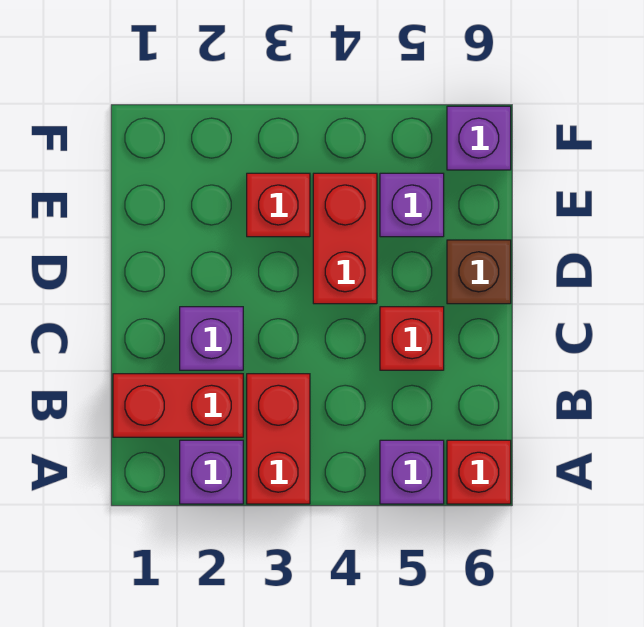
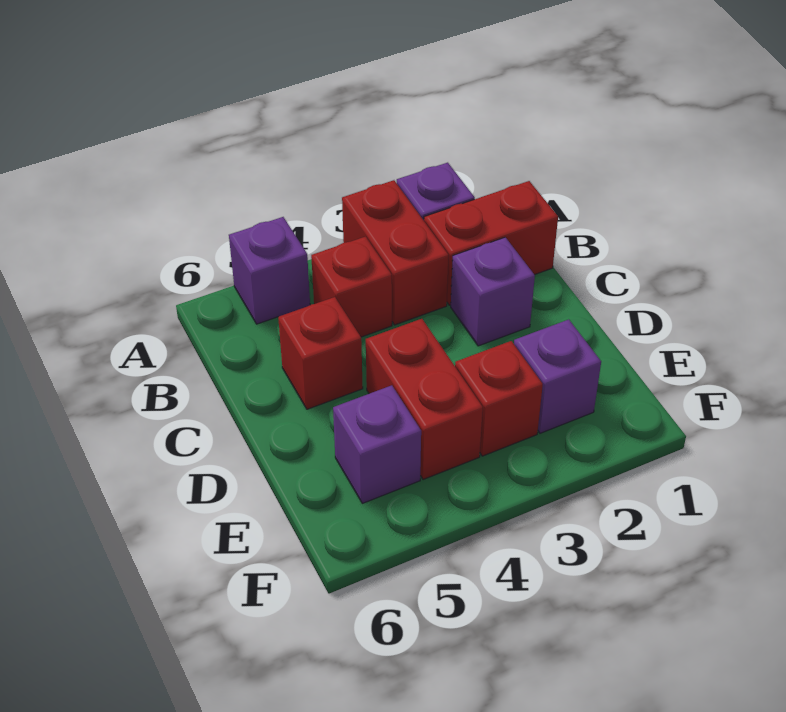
red 1x1 brick [447,440,511,504] -> red 1x1 brick moved to [311,237,392,337]
brown 1x1 brick [447,240,511,304] -> none
purple 1x1 brick [447,106,511,170] -> purple 1x1 brick moved to [514,319,601,433]

